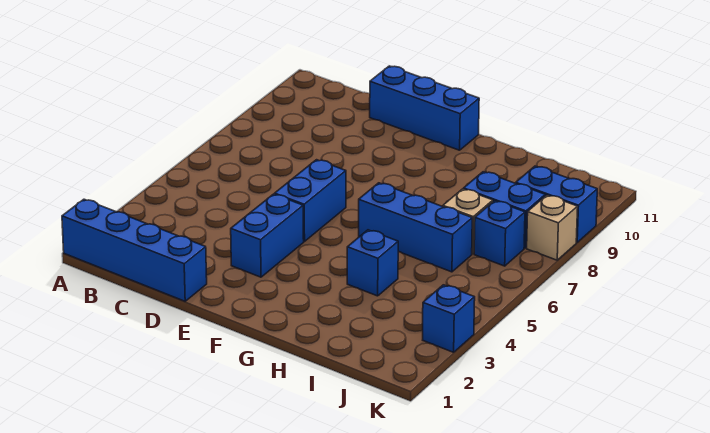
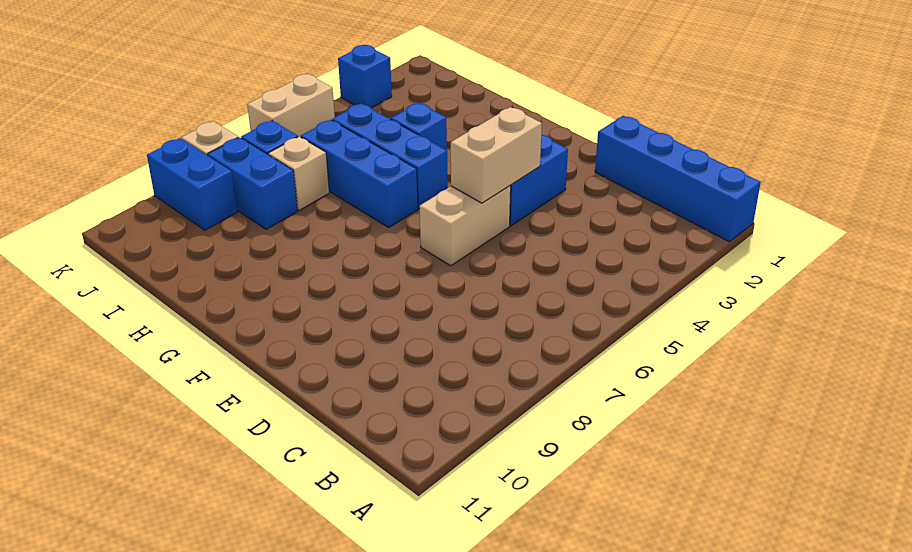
blue 1x3 brick [370,66,479,150] -> blue 1x3 brick moved to [332,103,448,209]
none -> tan 1x2 brick [451,107,542,203]
blue 1x2 brick [275,160,346,242] -> tan 1x2 brick [420,186,511,266]
none -> tan 1x2 brick [247,74,335,137]

